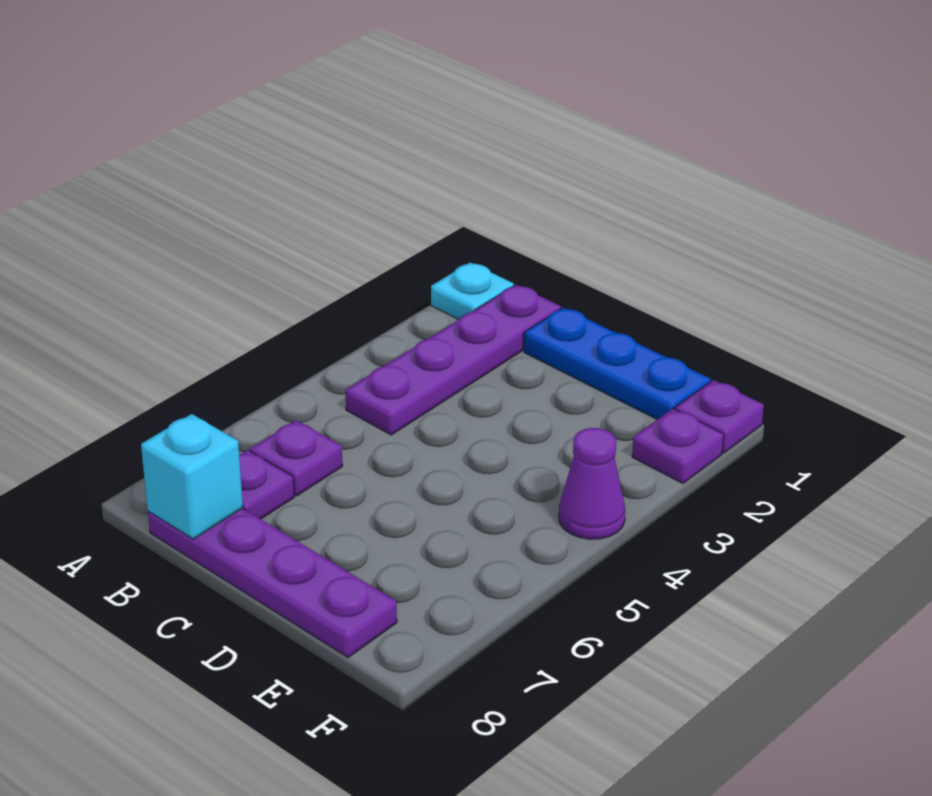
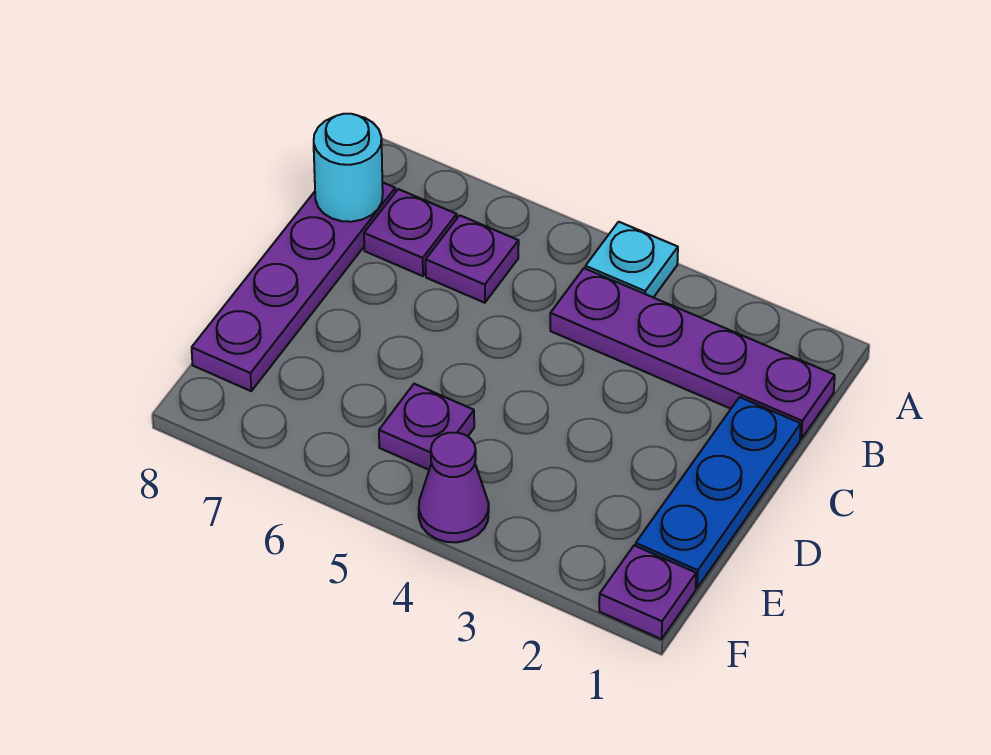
cyan 1x1 plate [431,263,514,320] -> cyan 1x1 plate moved to [585,222,678,298]
cyan 1x1 brick [141,414,243,539] -> cyan 1x1 round brick [314,114,383,222]
purple 1x1 plate [632,409,724,483] -> purple 1x1 plate moved to [379,384,474,470]

